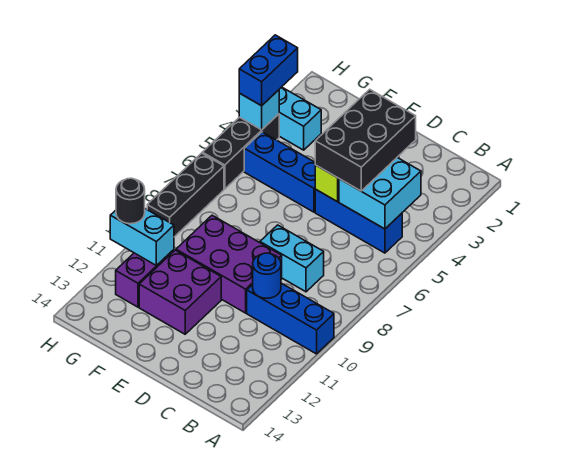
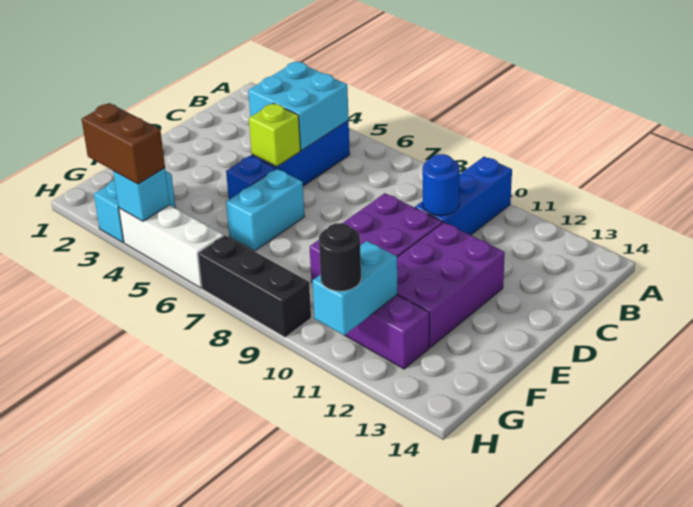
black 2x3 brick [315,89,416,191] -> none
cyan 1x2 brick [260,225,324,292] -> cyan 1x2 brick moved to [226,169,305,251]
blue 1x3 brick [244,132,315,212] -> blue 1x1 brick [226,155,276,199]
purple 2x2 brick [139,250,221,334] -> purple 2x3 brick [397,222,505,347]
blue 1x2 brick [239,35,298,106] -> brown 1x2 brick [82,103,165,184]
black 1x3 brick [202,114,279,189] -> white 1x3 brick [119,205,223,288]

